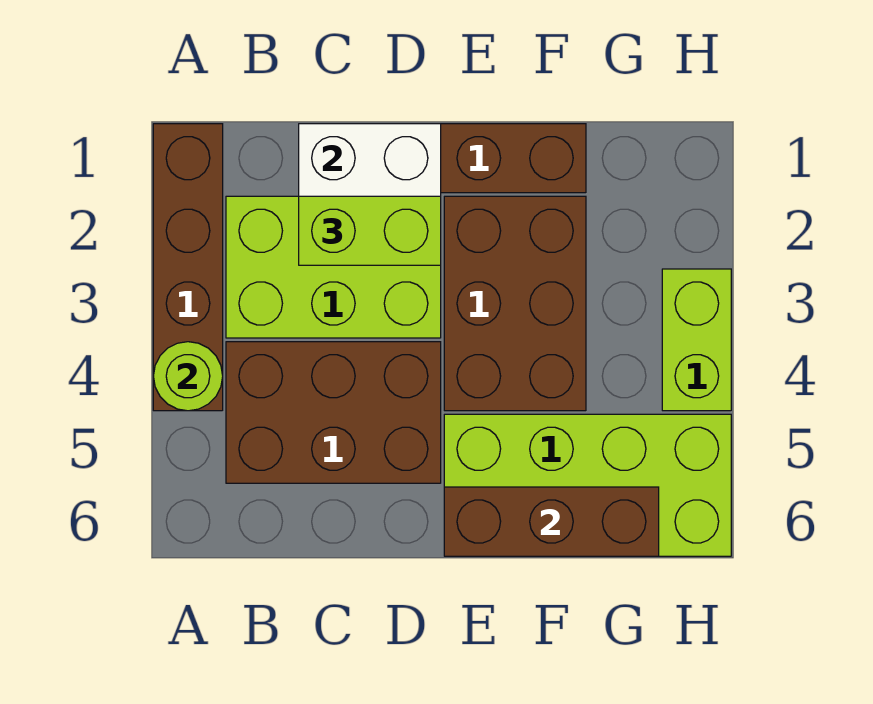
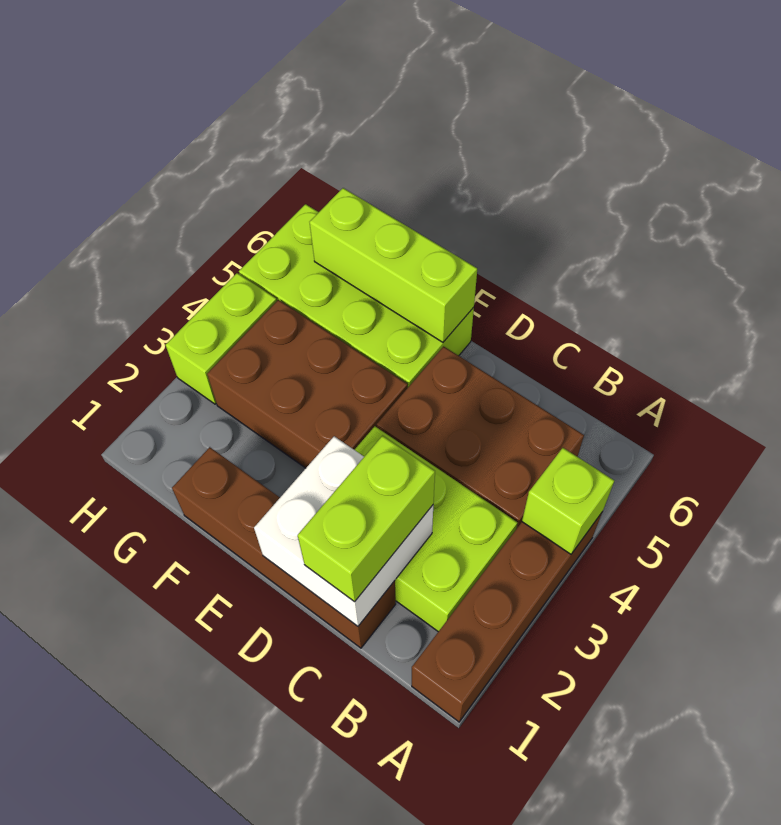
lime 1x1 round brick [153,342,223,411] -> lime 1x1 brick [522,448,614,554]
lime 1x2 brick [299,196,441,265] -> lime 1x2 brick turned to [298,436,435,602]
brown 2x3 brick [444,196,586,411] -> brown 2x3 brick turned to [207,300,408,468]
brown 1x3 brick [444,487,659,556] -> lime 1x3 brick [310,188,477,342]

